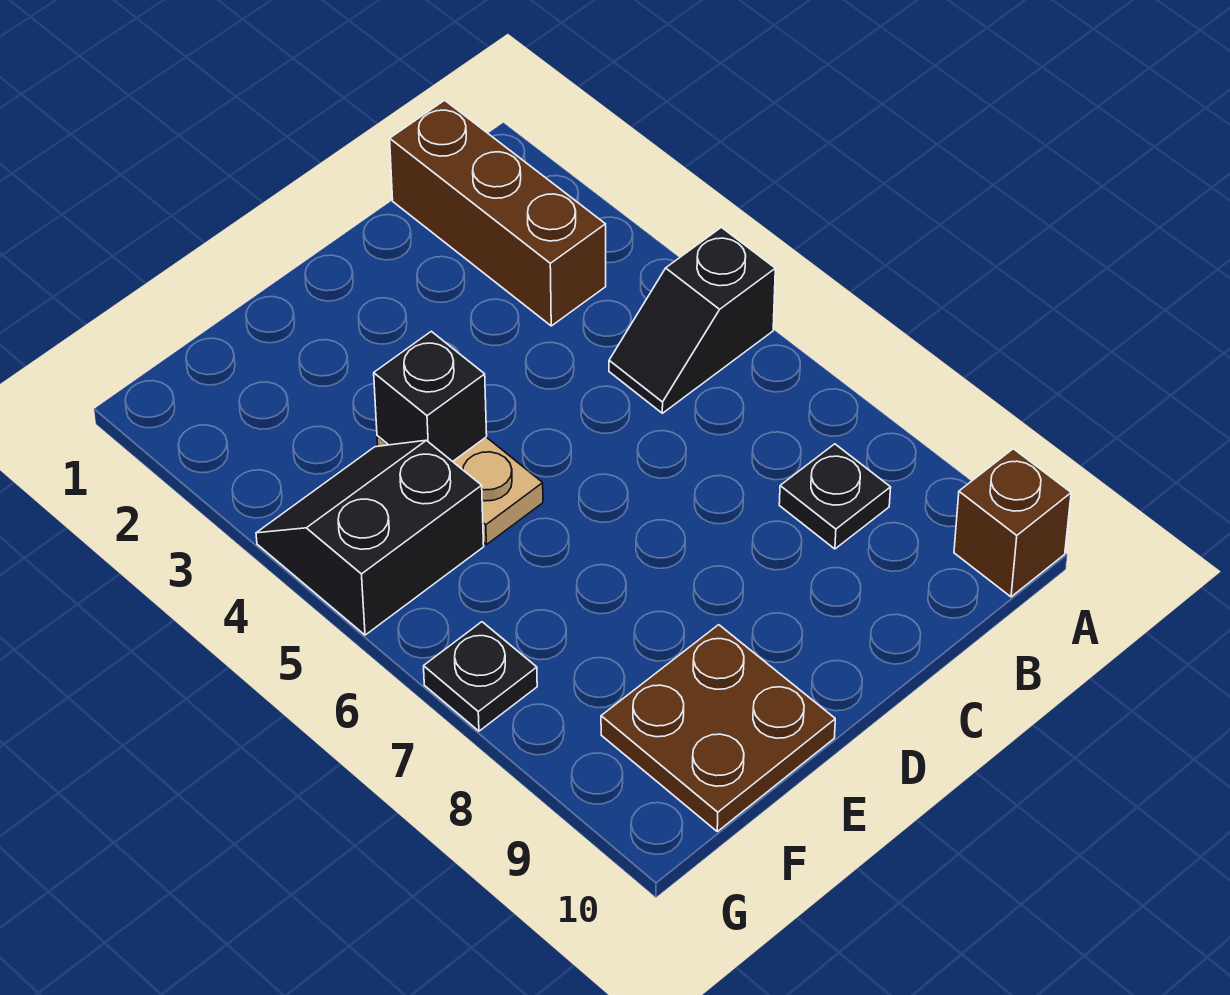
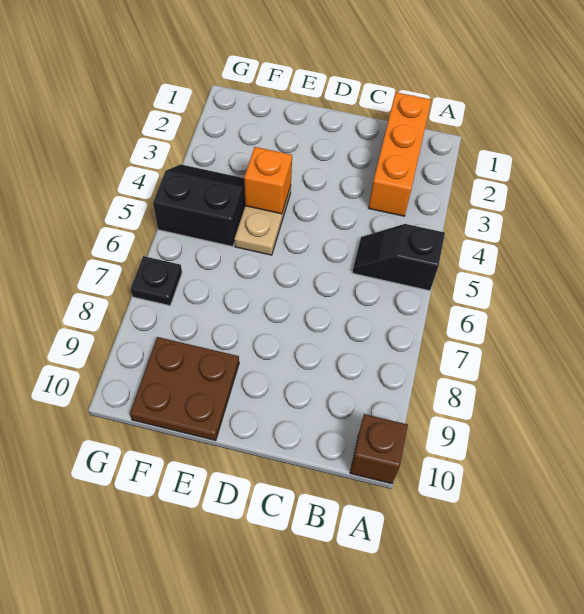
brown 1x3 brick [390,100,606,326] -> orange 1x3 brick [369,92,431,216]
black 1x1 plate [779,444,891,549] -> none
black 1x1 brick [374,331,487,462] -> orange 1x1 brick [244,147,292,214]

